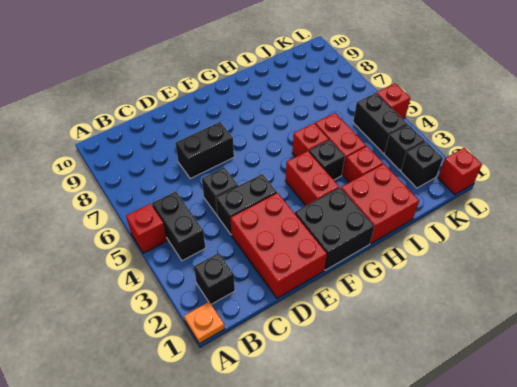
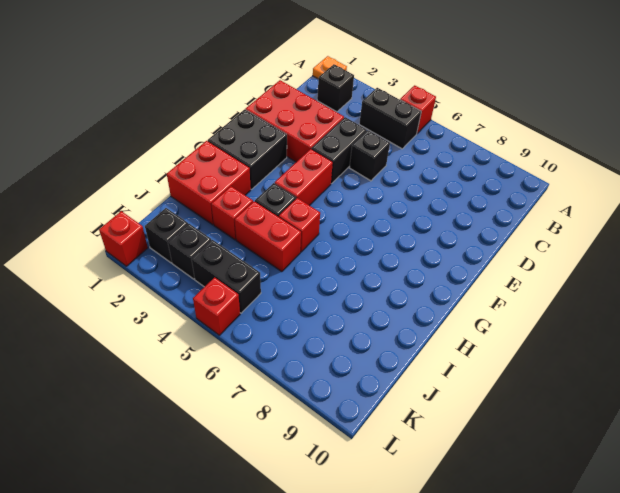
black 1x2 brick [175,122,234,179] -> none
red 1x2 brick [285,151,339,206] -> red 1x2 brick turned to [275,149,333,206]

